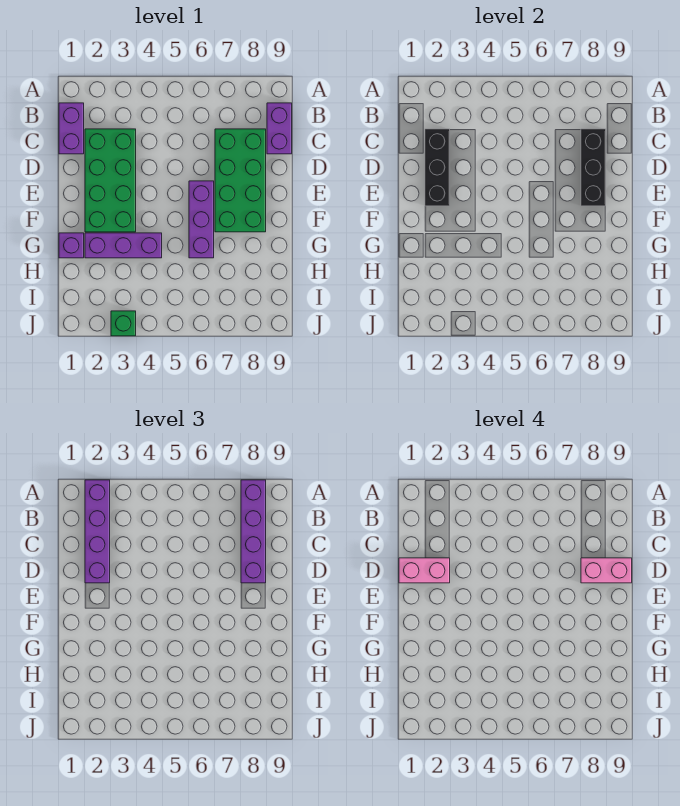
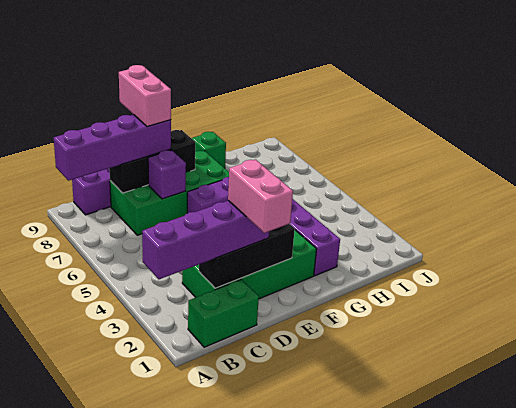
purple 1x2 brick [59,103,84,154] -> green 1x2 brick [188,279,259,347]
purple 1x1 brick [59,233,84,258] -> purple 1x1 brick moved to [148,150,186,199]
green 1x1 brick [111,311,136,336] -> green 1x1 brick moved to [192,132,226,168]

